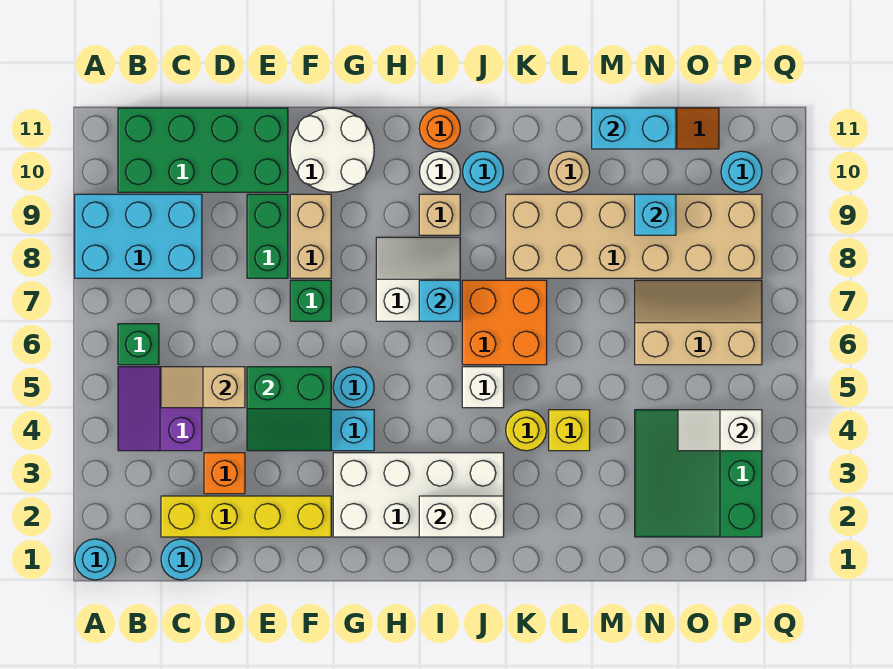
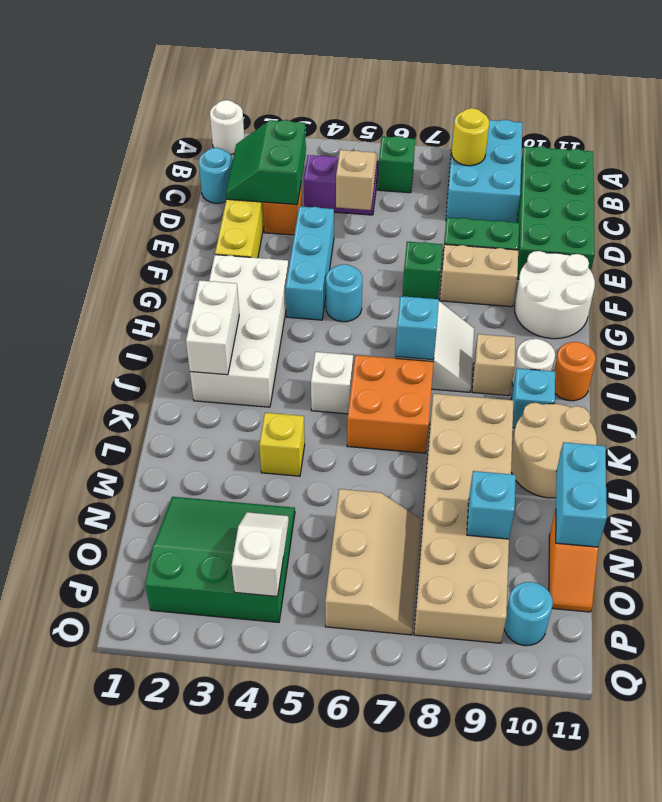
cyan 1x1 round brick [75,539,116,580] -> white 1x1 round brick [210,100,244,155]
green 2x2 slope [247,367,331,451] -> green 2x2 slope moved to [226,120,306,205]
cyan 1x1 round brick [463,151,503,192] -> cyan 1x1 brick [511,368,555,428]
yellow 1x1 round brick [506,410,547,451] -> yellow 1x1 round brick moved to [452,108,489,166]
tan 1x1 round brick [549,151,590,192] -> tan 2x2 round brick [511,403,597,498]

